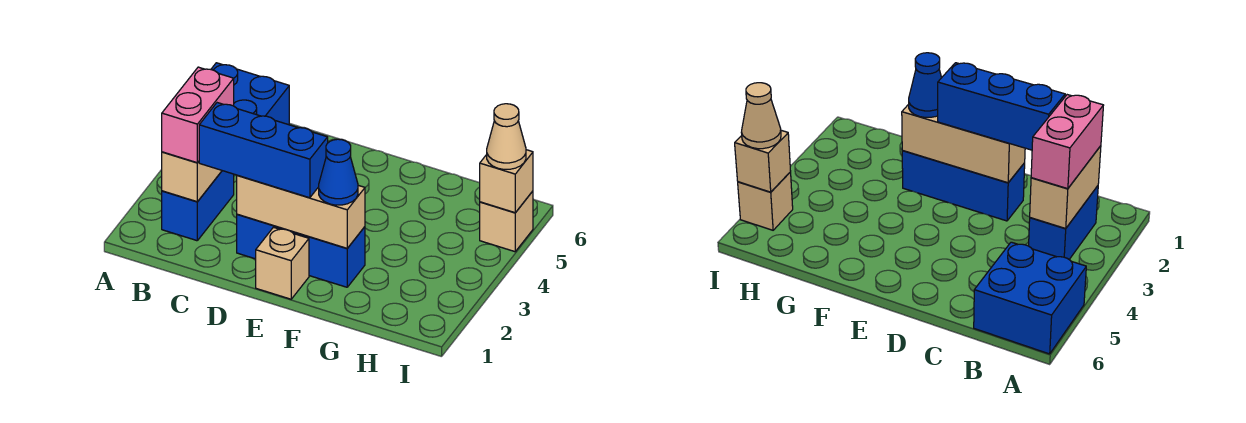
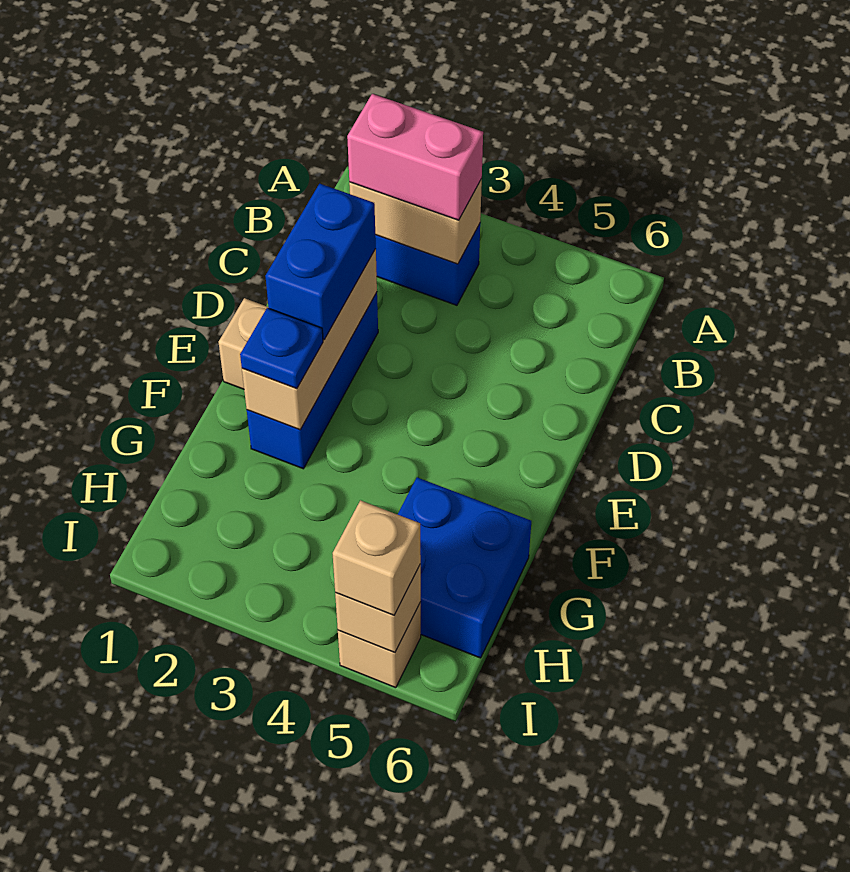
blue 2x2 brick [211,63,289,125] -> blue 2x2 brick moved to [398,477,531,658]
blue 1x3 brick [199,103,328,198] -> blue 1x2 brick [265,184,376,340]
blue 1x1 cone [319,139,358,205] -> blue 1x1 plate [240,308,323,389]
tan 1x1 cone [487,104,526,169] -> tan 1x1 brick [333,500,421,615]

